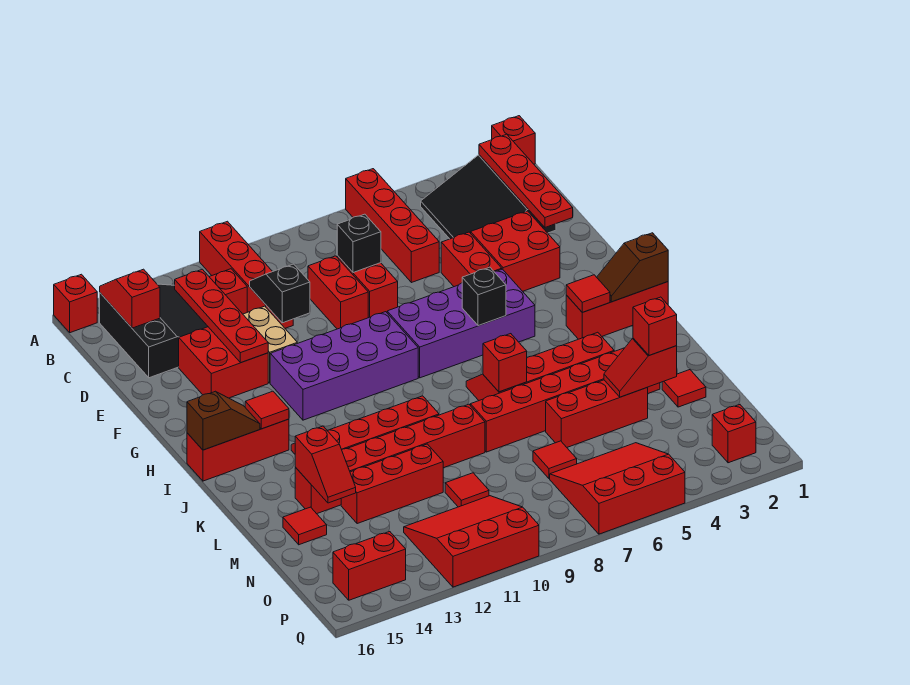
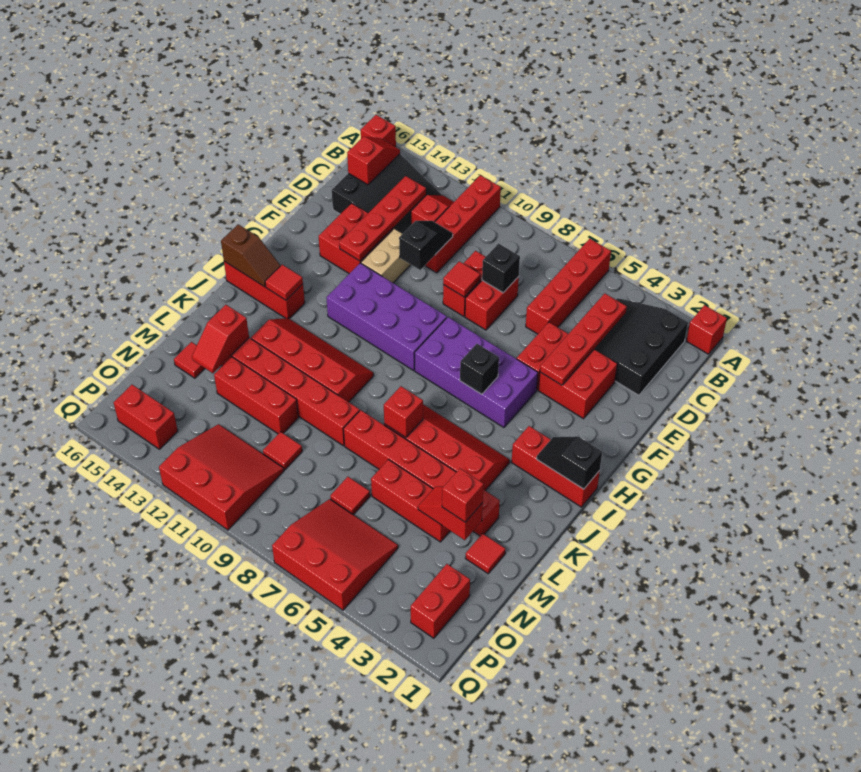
red 1x4 plate [479,134,573,227] -> red 1x4 plate moved to [540,293,627,385]
brown 1x2 slope [597,233,668,302] -> black 1x2 slope [537,436,602,489]
red 1x1 tile [566,275,610,312] -> red 1x1 tile moved to [443,261,480,297]
red 1x1 brick [712,405,756,463] -> red 1x2 brick [411,564,470,638]

